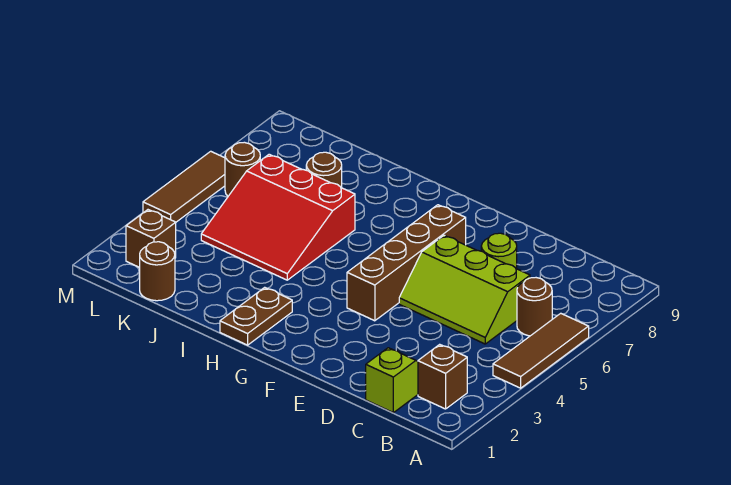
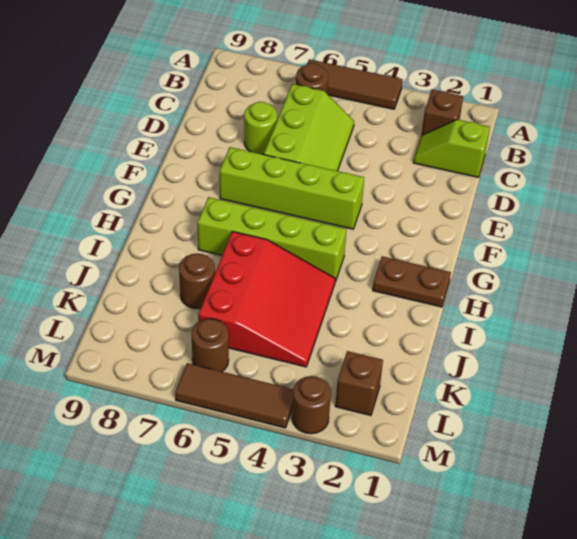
brown 1x4 brick [347,205,466,321] -> lime 1x4 brick [220,147,364,229]
none -> lime 1x4 brick [198,197,346,282]
brown 1x1 round brick [140,242,175,301] -> brown 1x1 round brick moved to [292,376,331,434]

